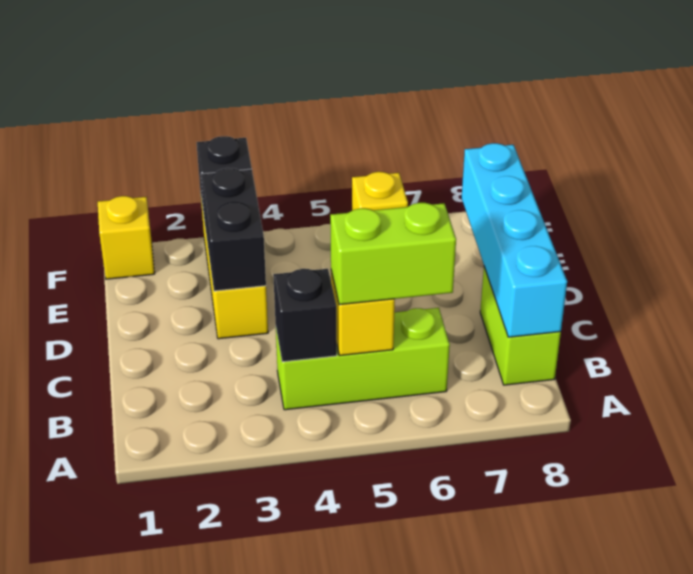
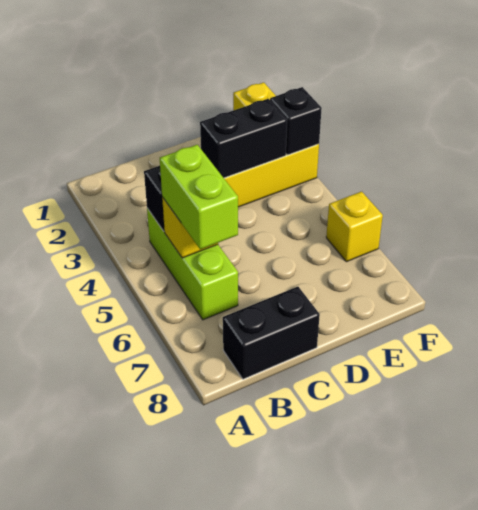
lime 1x2 brick [480,267,561,385] -> black 1x2 brick [223,287,320,379]
cyan 1x4 brick [462,143,567,337] -> none

